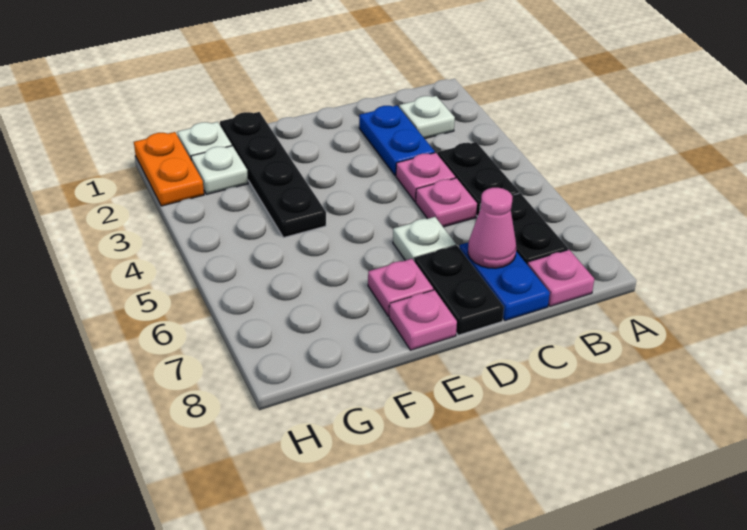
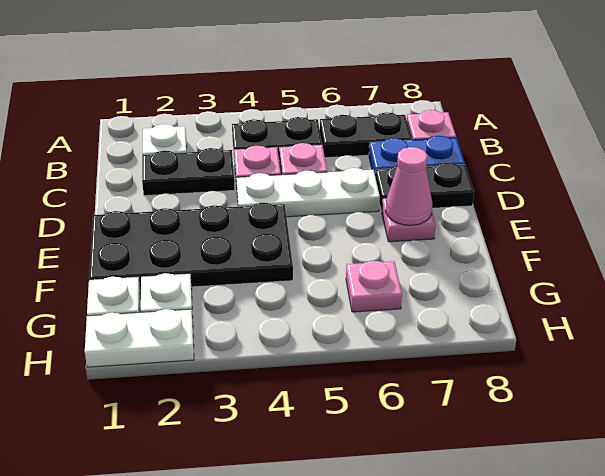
blue 1x2 plate [359,106,435,176] -> black 1x2 plate [142,148,235,196]
pink 1x1 cone [468,188,516,268] -> pink 1x1 cone moved to [386,147,432,225]
white 1x1 plate [393,217,456,260] -> white 1x3 plate [236,168,380,217]
pink 1x1 plate [389,290,457,350] -> pink 1x1 plate moved to [346,261,402,312]
black 1x4 plate [220,112,326,238] -> black 2x4 plate [89,203,293,290]
orange 1x2 plate [134,132,204,206] -> white 1x2 plate [85,309,194,367]

